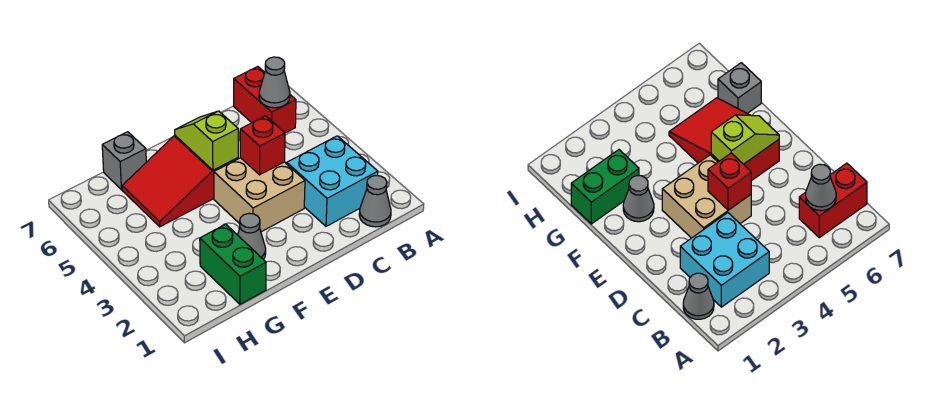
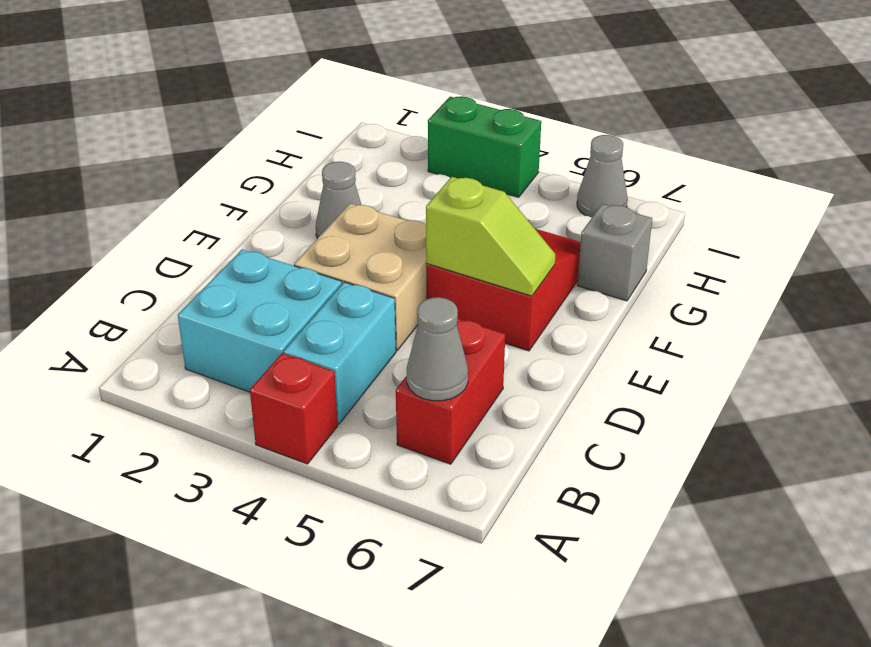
grey 1x1 cone [359,176,391,227] -> grey 1x1 cone moved to [577,135,628,218]
none -> cyan 1x2 brick [284,282,396,424]
red 1x2 brick [234,67,296,133] -> red 1x2 brick turned to [396,319,505,464]
red 1x1 brick [240,116,285,175] -> red 1x1 brick moved to [250,353,338,464]
green 1x2 brick [200,224,266,304] -> green 1x2 brick moved to [428,96,541,197]

